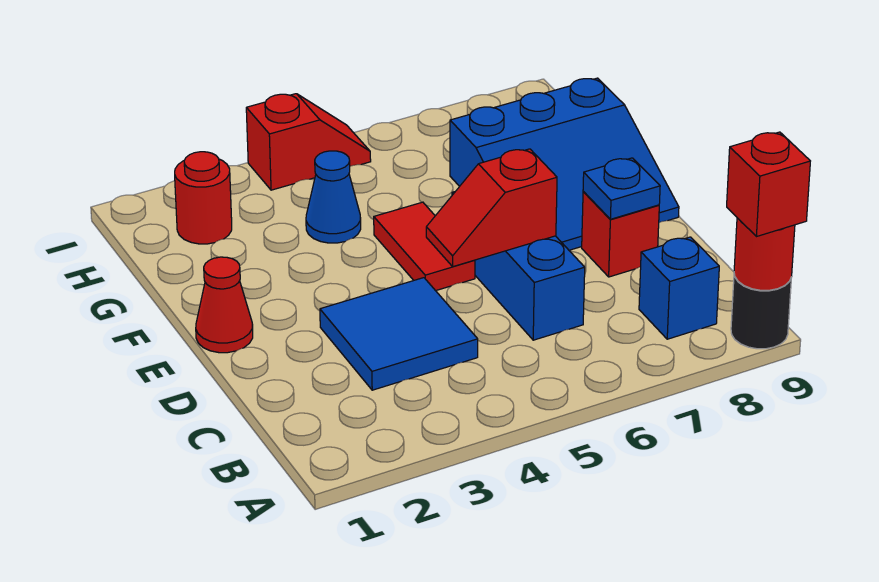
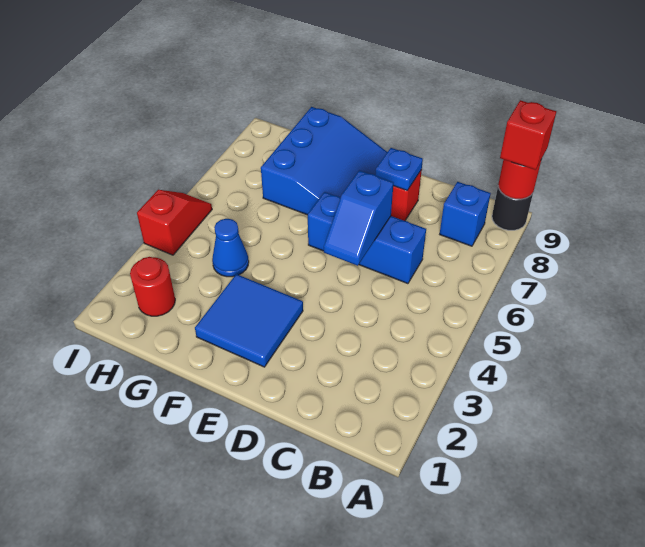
blue 2x2 tile [320,278,478,390] -> blue 2x2 tile moved to [195,274,303,367]
red 1x2 slope [426,149,557,267] -> blue 1x2 slope [324,171,393,266]
red 1x1 cone [196,257,253,353] -> none
red 1x2 tile [374,202,475,291] -> none

